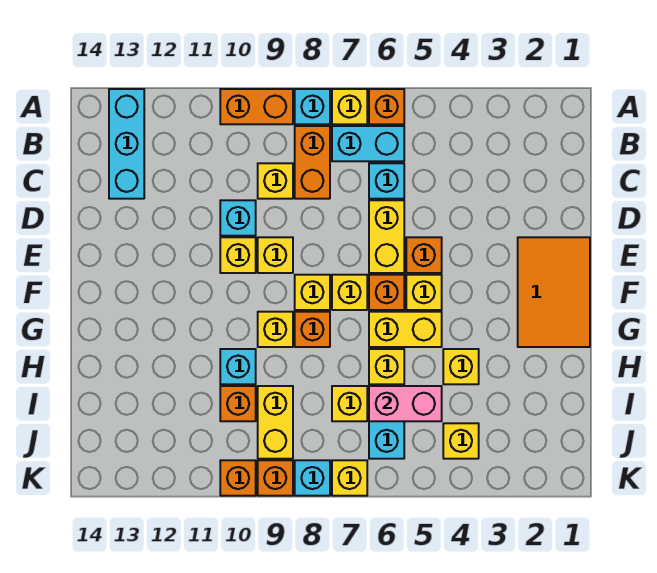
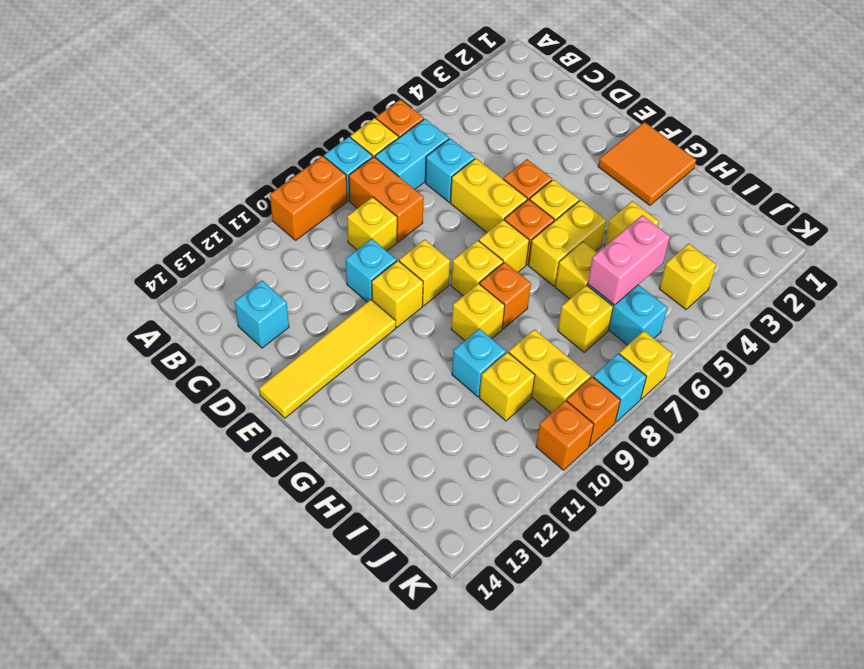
cyan 1x3 brick [109,89,144,199] -> cyan 1x1 brick [235,281,289,348]
orange 2x3 tile [518,237,590,347] -> orange 2x2 tile [598,122,696,205]
none -> yellow 1x4 tile [259,299,396,418]
orange 1x1 brick [220,386,256,421] -> yellow 1x1 brick [479,352,535,421]

